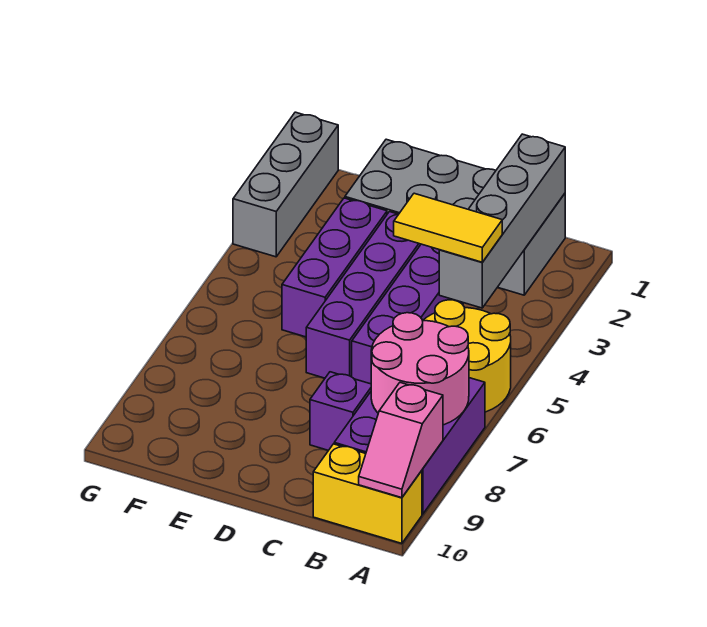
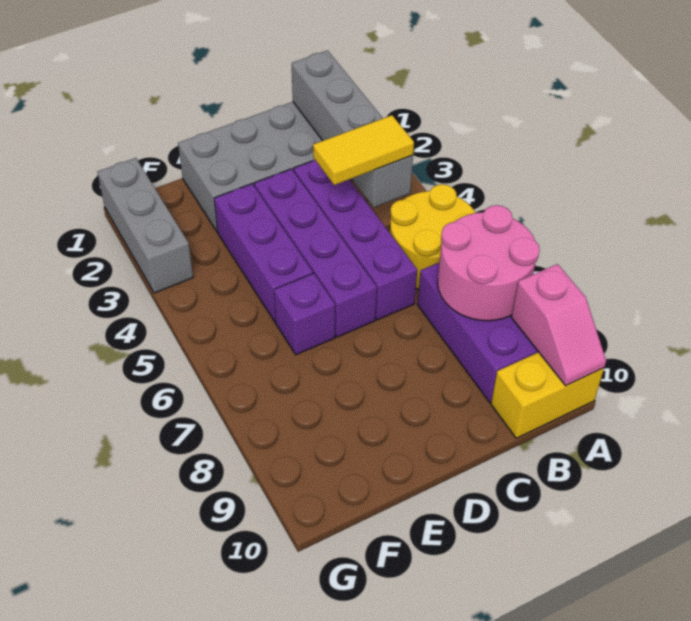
purple 1x1 brick [310,372,371,450] -> purple 1x1 brick moved to [274,273,335,355]

